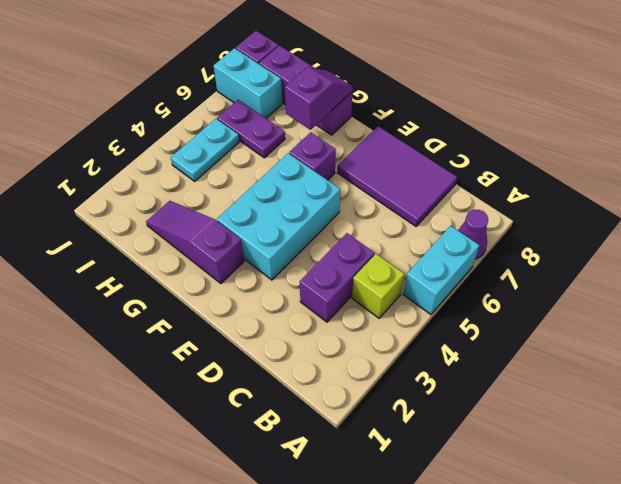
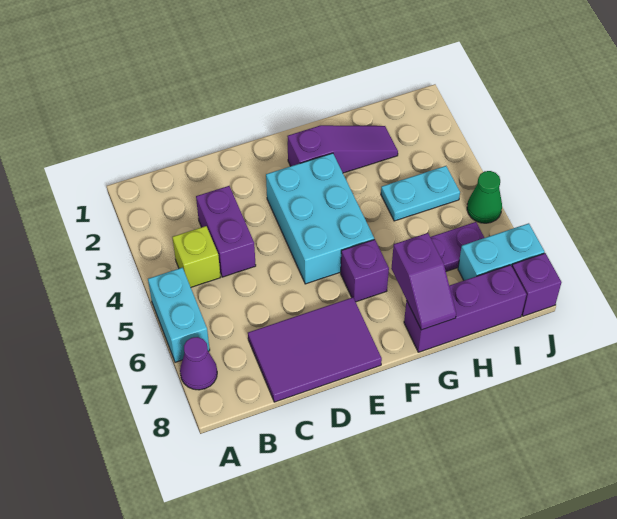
cyan 1x2 plate [171,119,239,181] -> cyan 1x2 plate turned to [381,166,460,221]
none -> green 1x1 cone [467,171,502,223]

